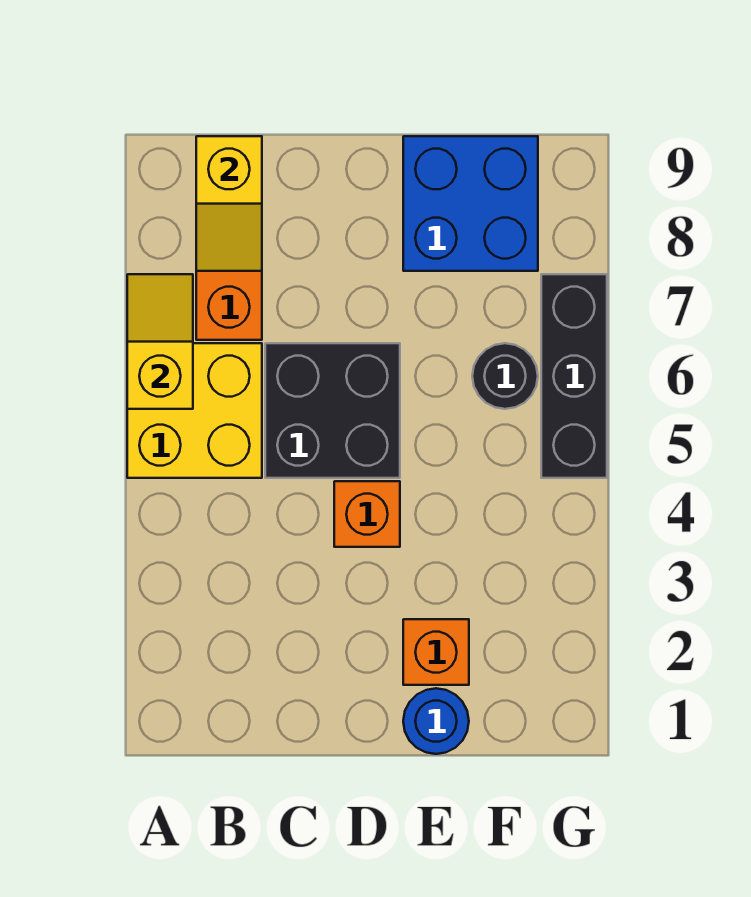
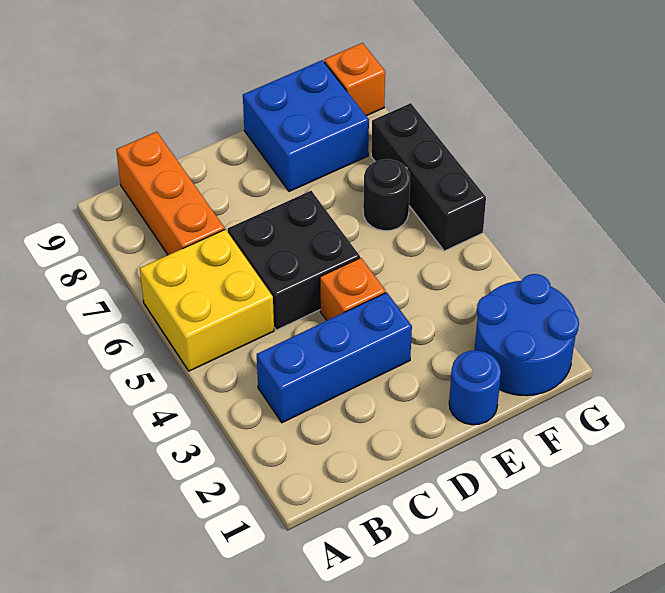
yellow 1x2 slope [127,274,193,409] -> none
none -> blue 1x3 brick [257,292,412,423]
yellow 1x2 slope [196,136,262,271] -> none
orange 1x1 brick [403,619,469,685] -> orange 1x1 brick moved to [324,43,385,116]
none -> blue 2x2 round brick [475,274,579,396]

